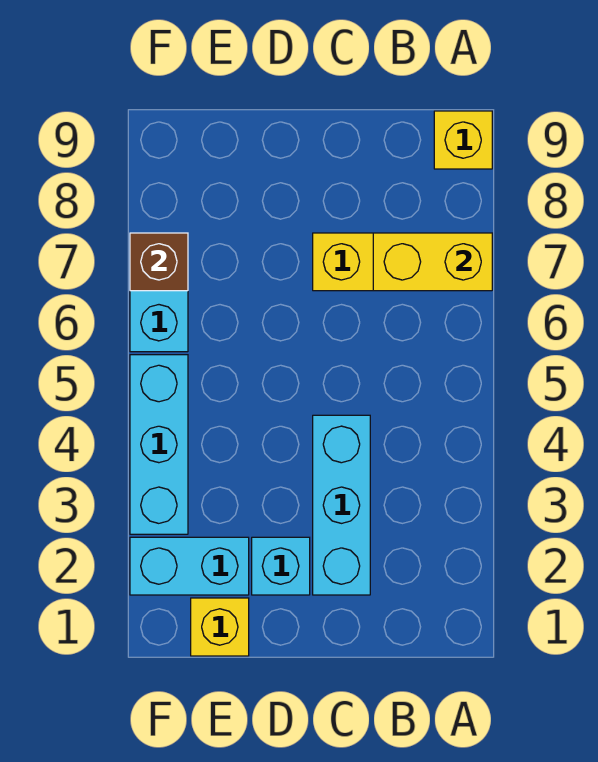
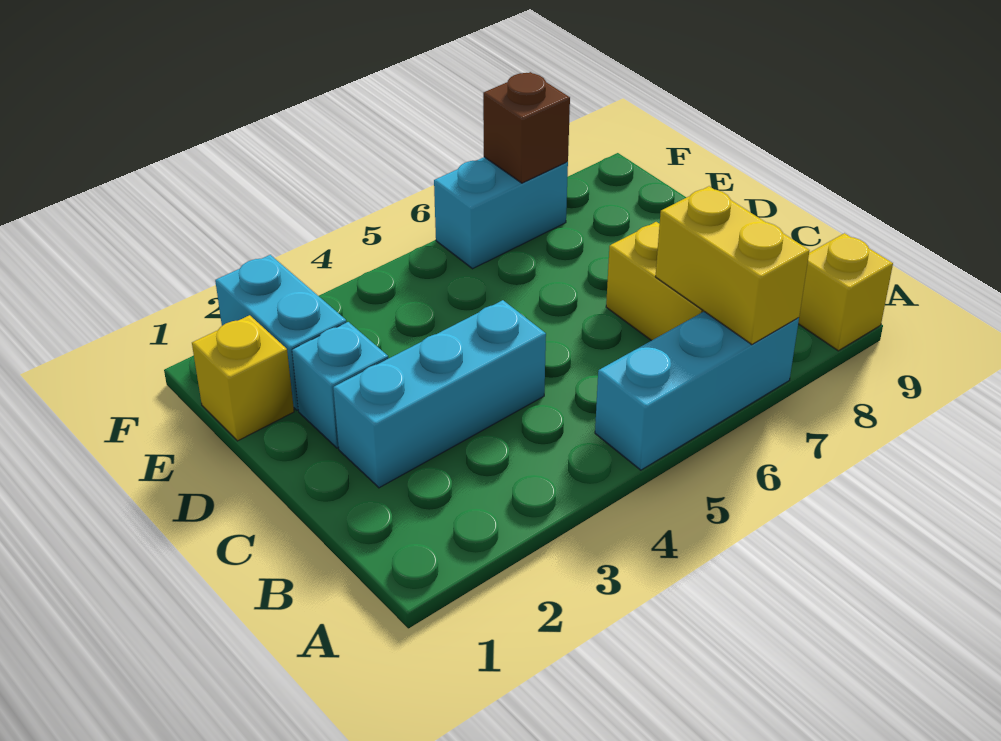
cyan 1x3 brick [130,355,188,534] -> cyan 1x3 brick moved to [595,312,799,470]

